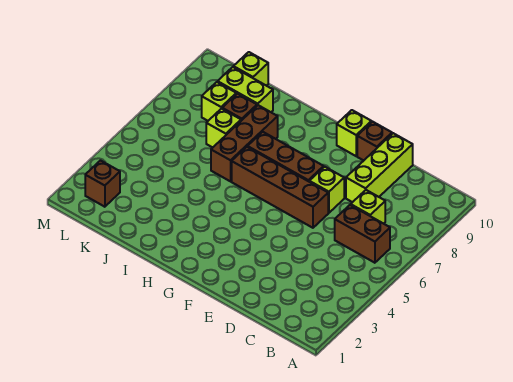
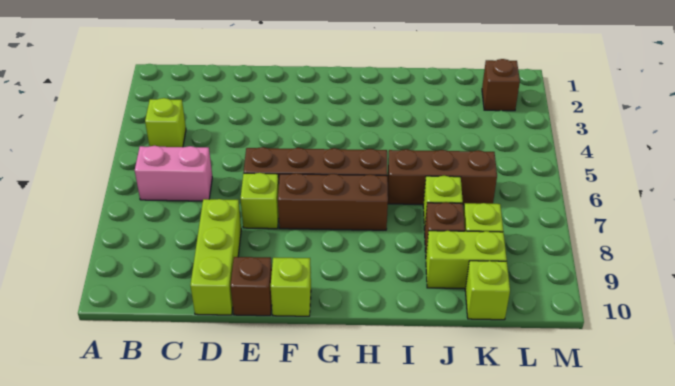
brown 1x2 brick [335,205,390,263] -> pink 1x2 brick [135,146,212,201]
lime 1x1 brick [351,190,385,224] -> lime 1x1 brick moved to [145,98,186,147]
brown 1x3 brick [211,105,278,181] -> brown 1x3 brick turned to [387,149,497,205]

